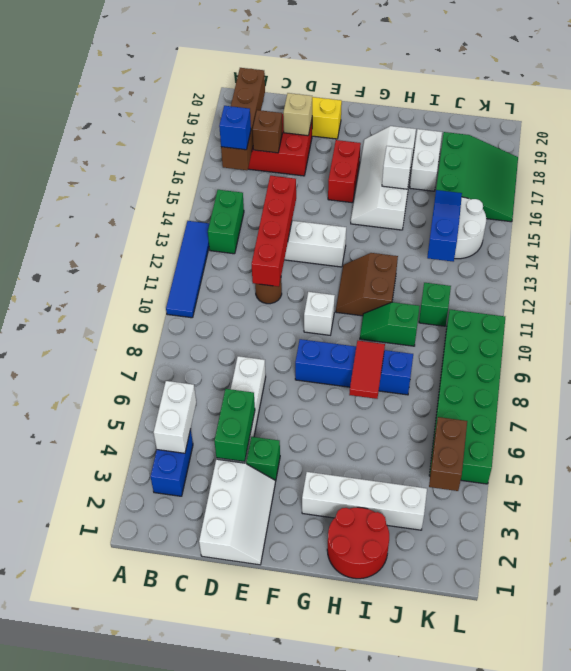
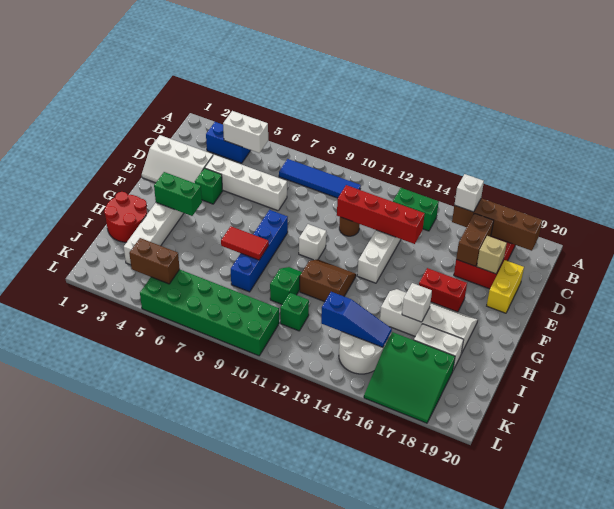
blue 1x4 tile [166,221,210,318] -> blue 1x4 tile moved to [279,159,361,198]
blue 1x1 brick [219,106,251,150] -> white 1x1 brick [454,174,484,212]
brown 1x1 brick [253,110,282,153] -> brown 1x2 brick [456,213,494,266]
green 1x2 brick [214,389,255,462] -> green 1x2 brick moved to [154,172,202,216]

